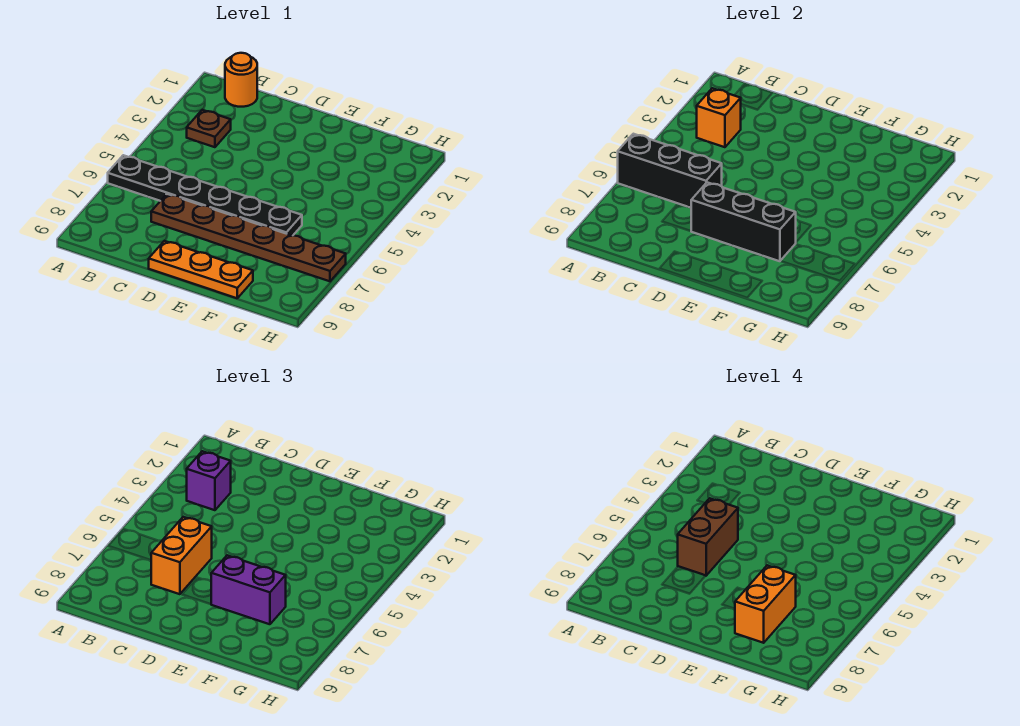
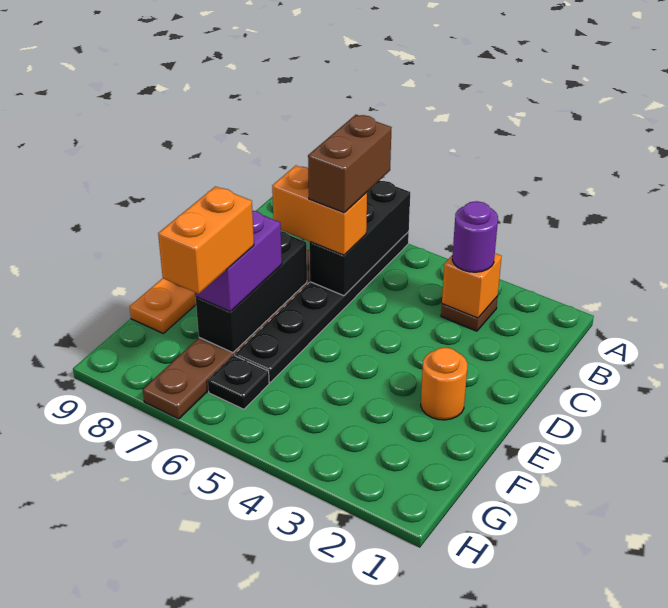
orange 1x1 round brick [225,53,257,107] -> orange 1x1 round brick moved to [421,347,468,420]
purple 1x1 brick [187,451,231,510] -> purple 1x1 round brick [452,201,498,272]
brown 1x2 brick [678,498,738,576] -> brown 1x2 brick turned to [308,115,392,212]
orange 1x2 brick [735,565,796,643] -> orange 1x2 brick turned to [158,186,254,294]
none -> black 1x1 plate [208,355,269,409]

